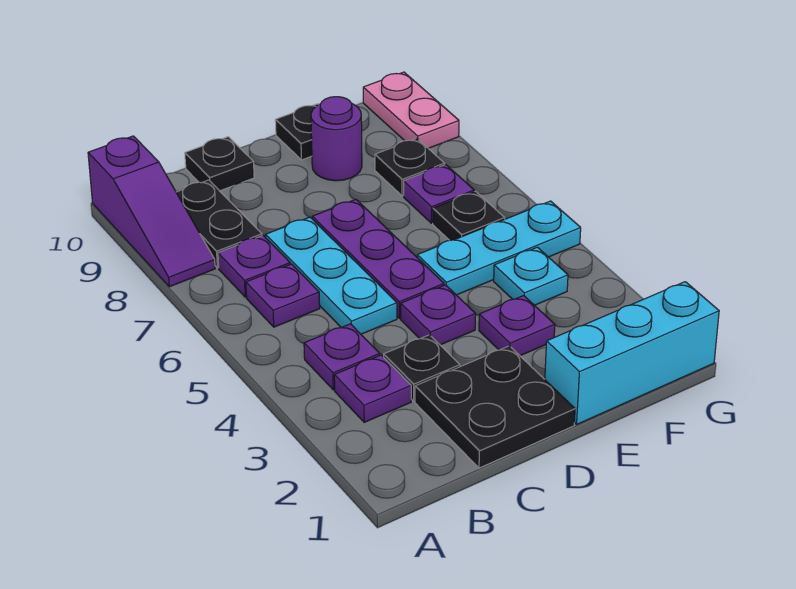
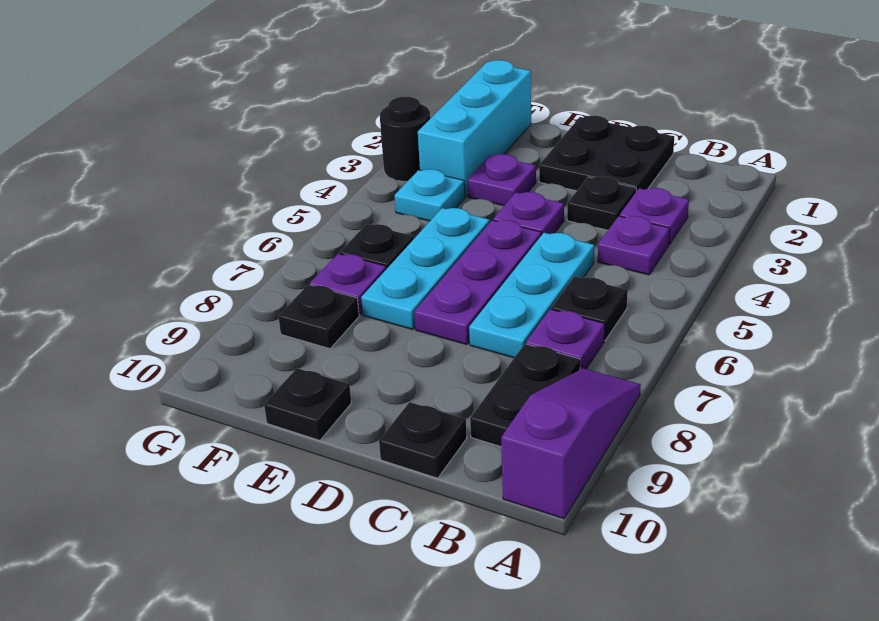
purple 1x1 plate [246,264,320,327] -> black 1x1 plate [551,276,628,341]
cyan 1x3 brick [545,282,719,424] -> cyan 1x3 brick turned to [418,60,531,197]
cyan 1x3 plate [417,201,581,295] -> cyan 1x3 plate turned to [361,208,490,329]
purple 1x1 round brick [311,97,362,181] -> none
none -> black 1x1 round brick [380,97,430,181]
pink 1x2 plate [363,72,459,148] -> none

